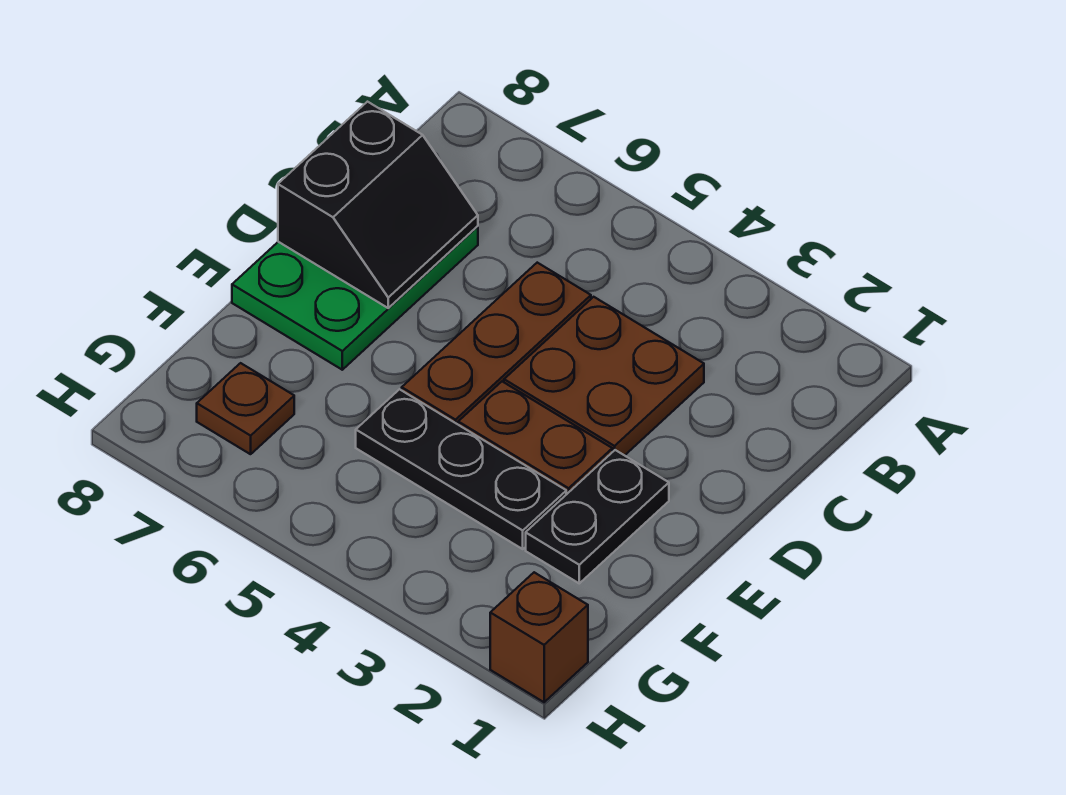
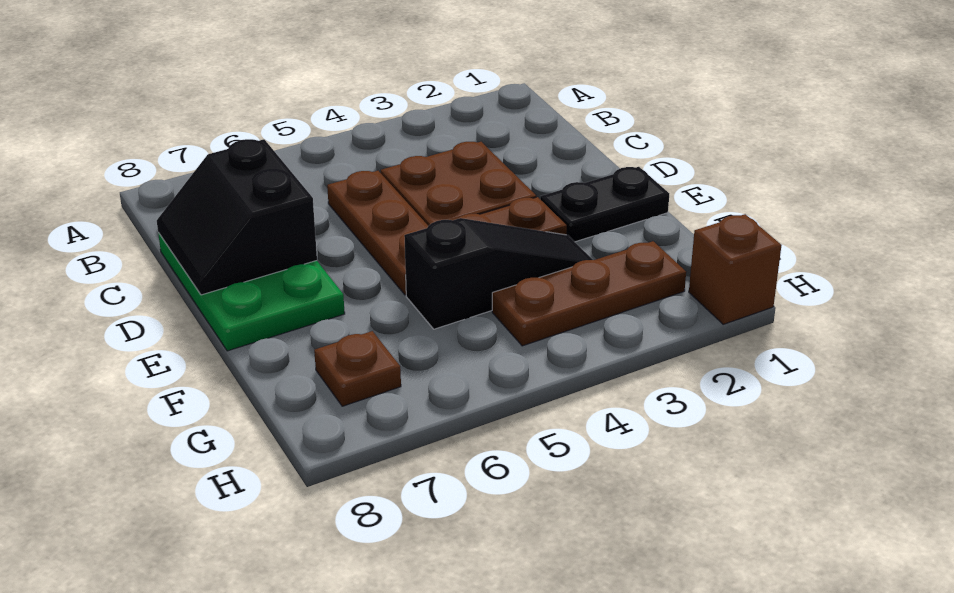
black 2x2 slope [278,102,478,308] -> black 2x2 slope turned to [157,139,317,295]
black 1x2 plate [526,450,669,583] -> black 1x2 plate turned to [540,167,669,242]
black 1x3 plate [356,389,566,549] -> black 1x3 slope [404,218,593,329]
none -> brown 1x3 plate [492,241,686,346]

